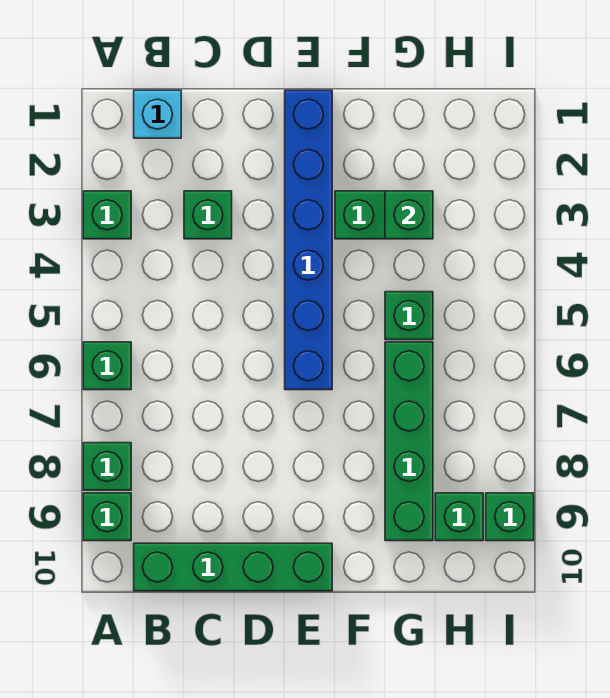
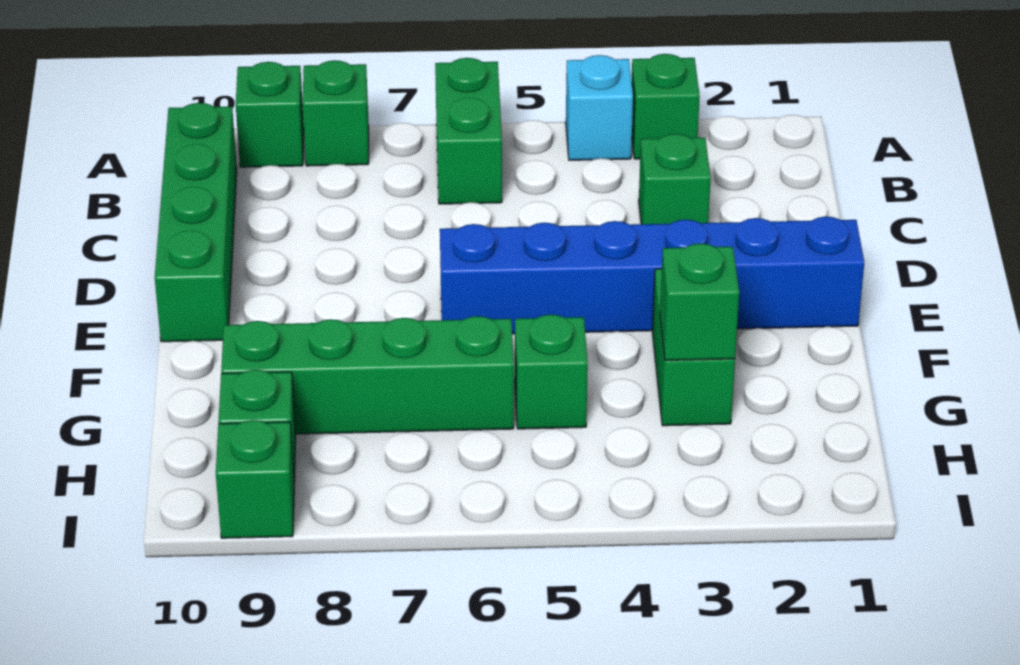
green 1x1 brick [83,342,131,390] -> green 1x2 brick [435,58,502,204]
cyan 1x1 brick [134,90,181,138] -> cyan 1x1 brick moved to [566,55,633,160]

